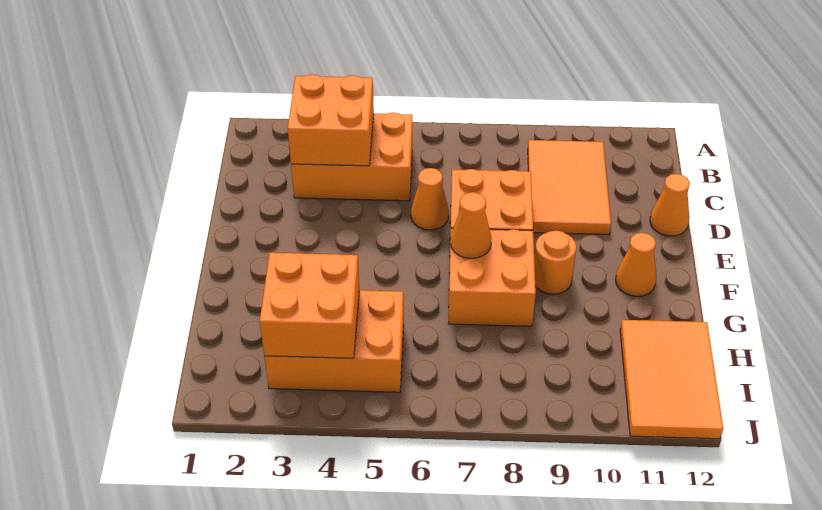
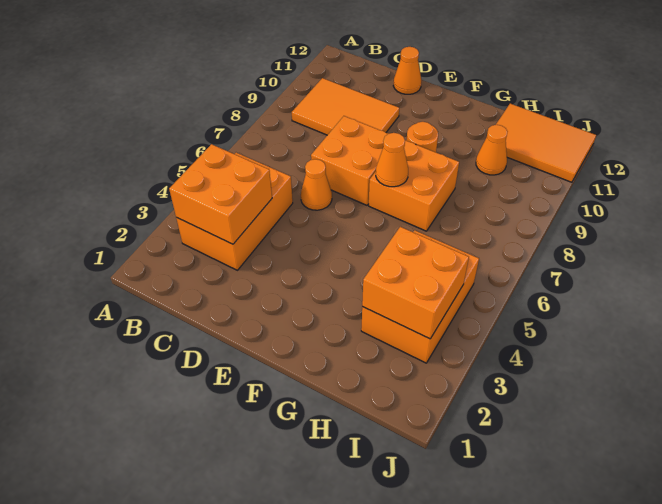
orange 1x1 cone [616,233,656,296] -> orange 1x1 cone moved to [476,125,508,175]

